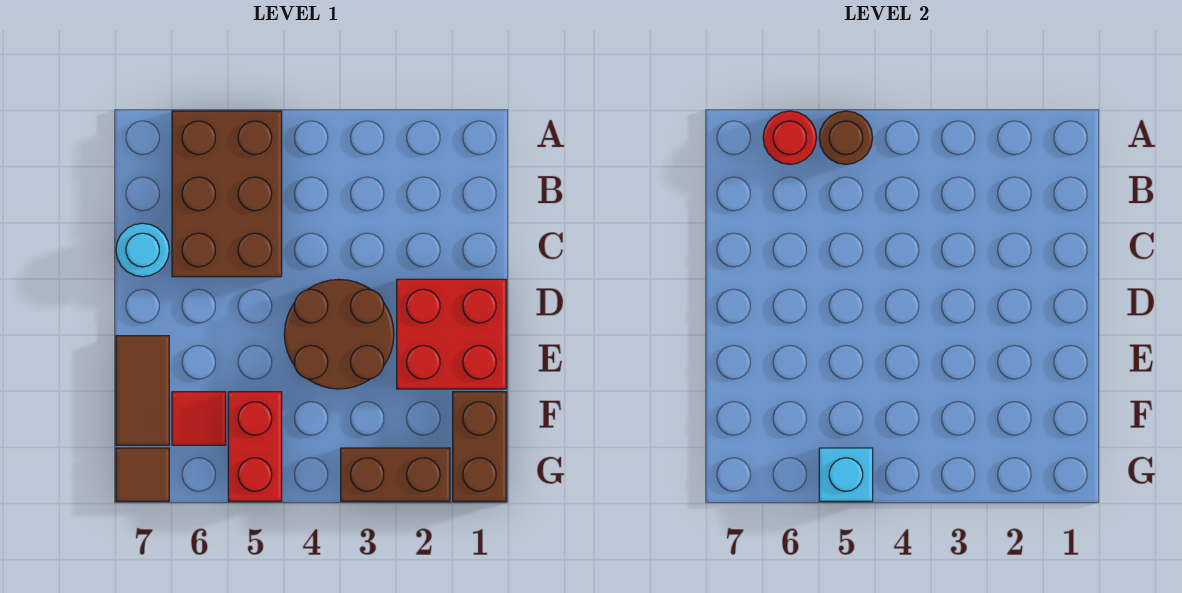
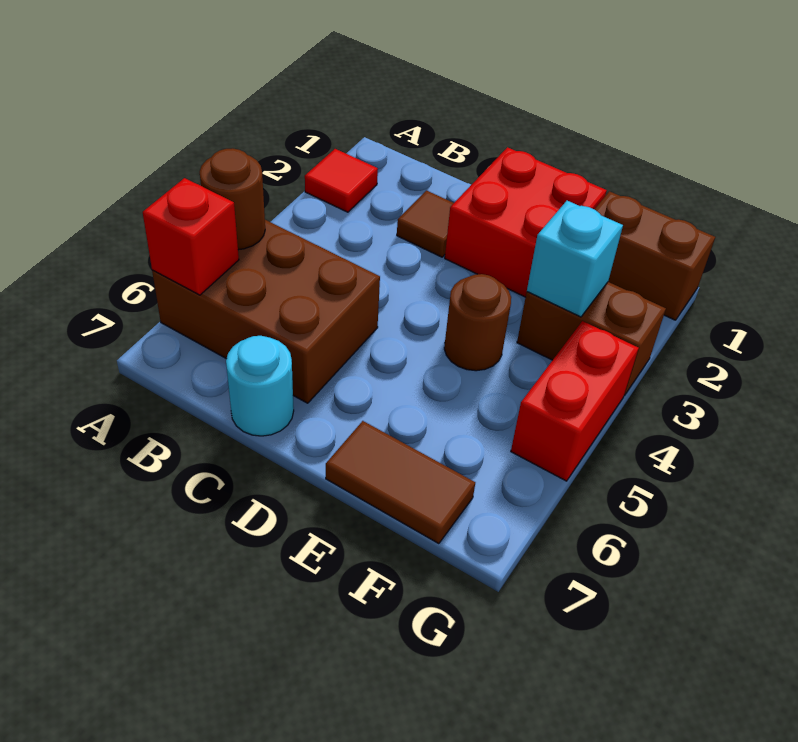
red 1x1 round brick [763,111,816,164] -> red 1x1 brick [143,178,239,295]
brown 2x2 round brick [284,279,394,389] -> brown 1x1 round brick [444,274,511,371]
red 1x2 brick [228,392,282,501] -> red 1x2 brick turned to [511,321,639,481]
red 1x1 tile [172,392,226,445] -> red 1x1 tile moved to [305,149,378,212]
brown 1x2 brick [341,448,450,501] -> brown 1x2 brick turned to [517,282,666,396]
cyan 1x1 brick [819,448,873,501] -> cyan 1x1 brick moved to [527,201,623,317]
brown 1x1 tile [116,448,169,501] -> brown 1x1 tile moved to [397,191,454,257]

